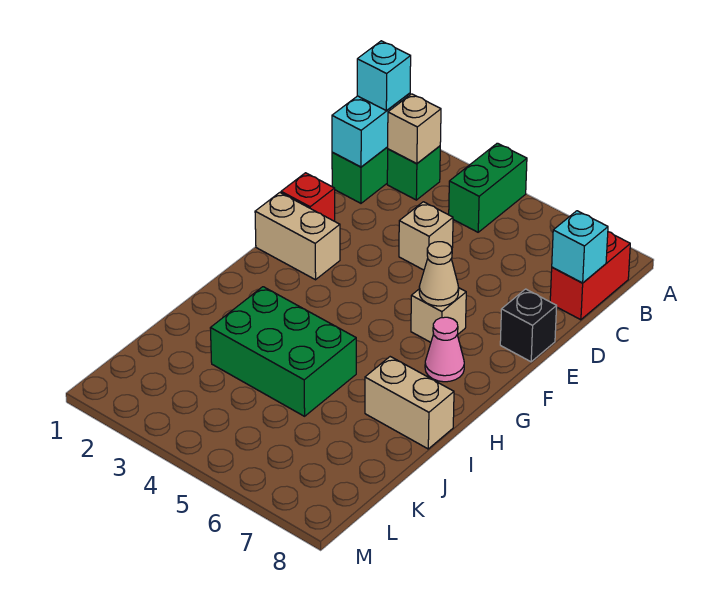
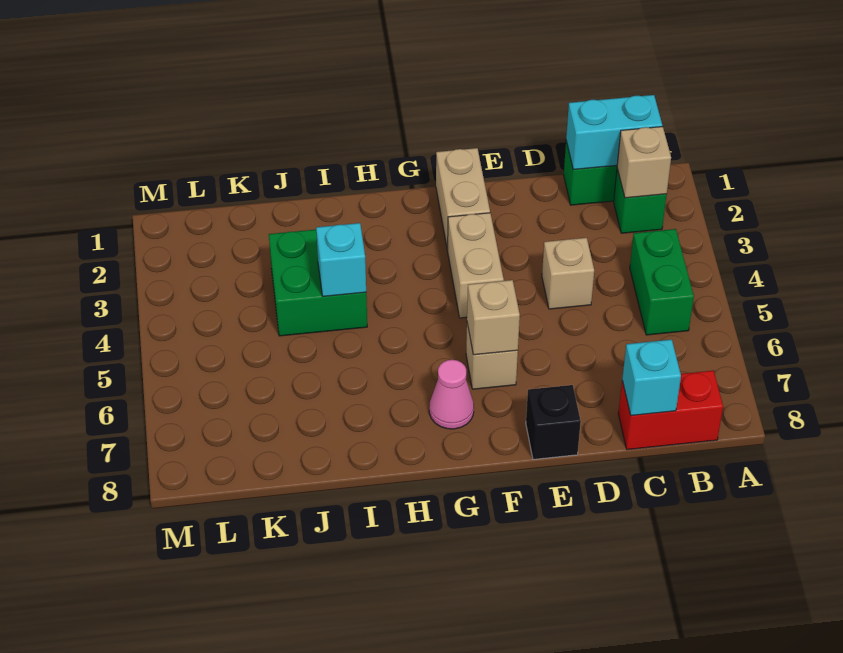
green 1x2 brick [449,143,527,232] -> green 1x2 brick turned to [630,229,694,335]
cyan 1x1 brick [357,41,411,111] -> cyan 1x1 brick moved to [316,223,366,297]
red 1x1 brick [281,173,335,221] -> none
tan 1x1 cone [419,242,459,306] -> tan 1x1 brick [467,280,520,355]
green 2x3 brick [210,287,356,416] -> green 2x2 brick [269,230,367,336]
tan 1x2 brick [365,357,454,449] -> tan 1x2 brick moved to [448,213,504,318]

